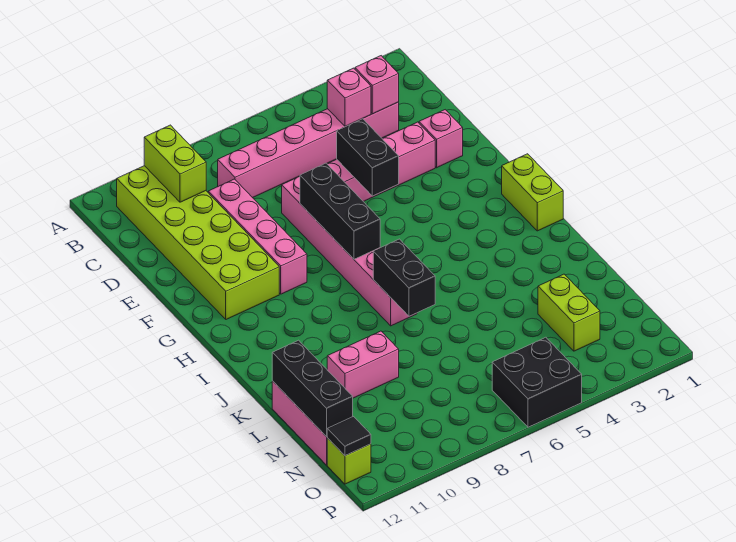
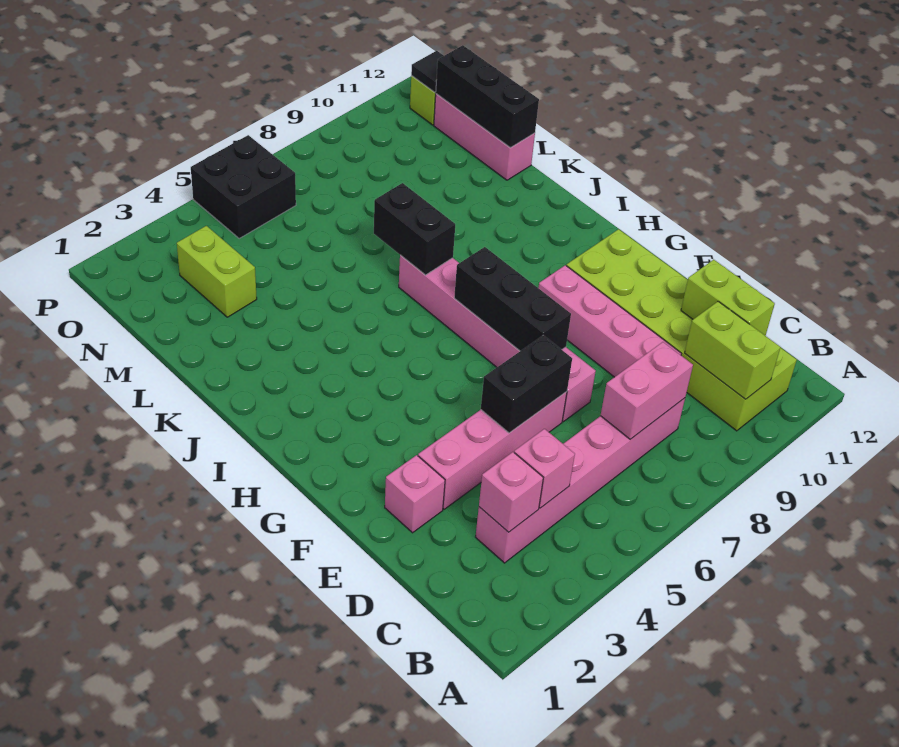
black 1x2 brick [337,119,399,196] -> black 1x2 brick turned to [481,335,572,433]
lime 1x2 brick [502,154,563,231] -> lime 1x2 brick moved to [681,260,775,336]
pink 1x2 brick [327,331,399,398] -> pink 1x2 brick moved to [601,342,693,439]

